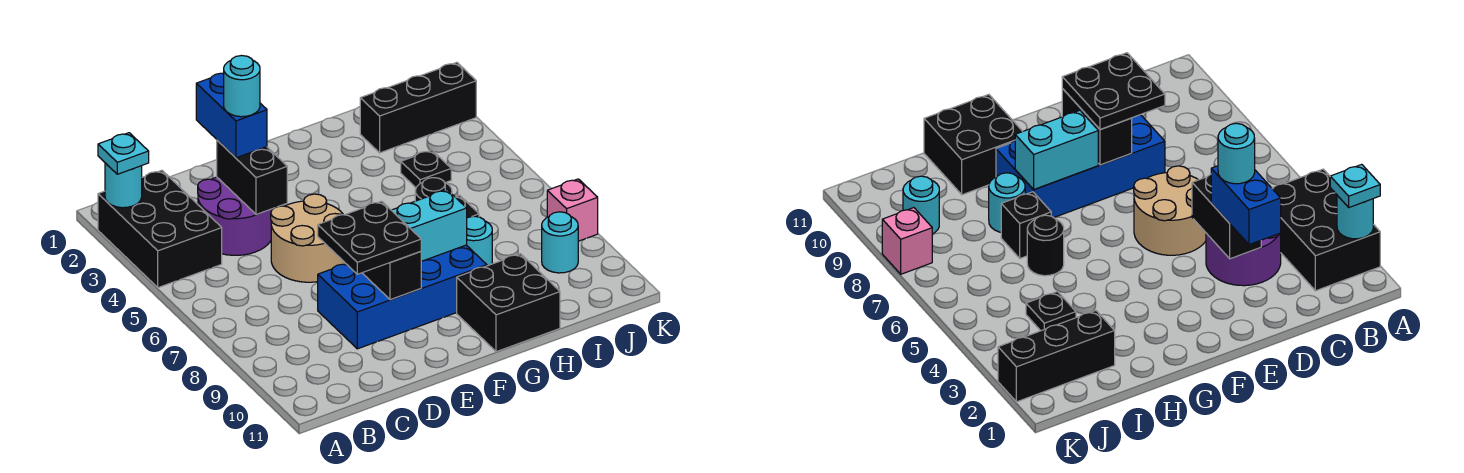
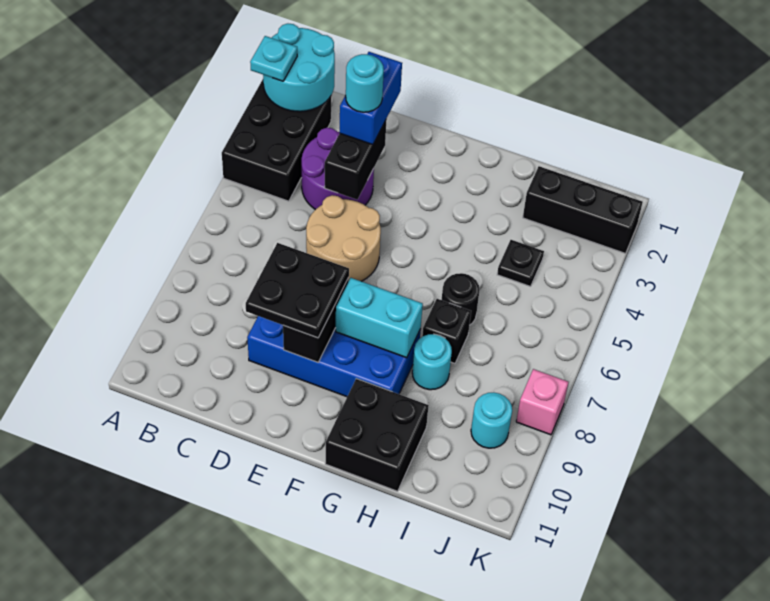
cyan 1x1 round brick [105,163,142,208] -> cyan 2x2 round brick [263,24,335,112]

